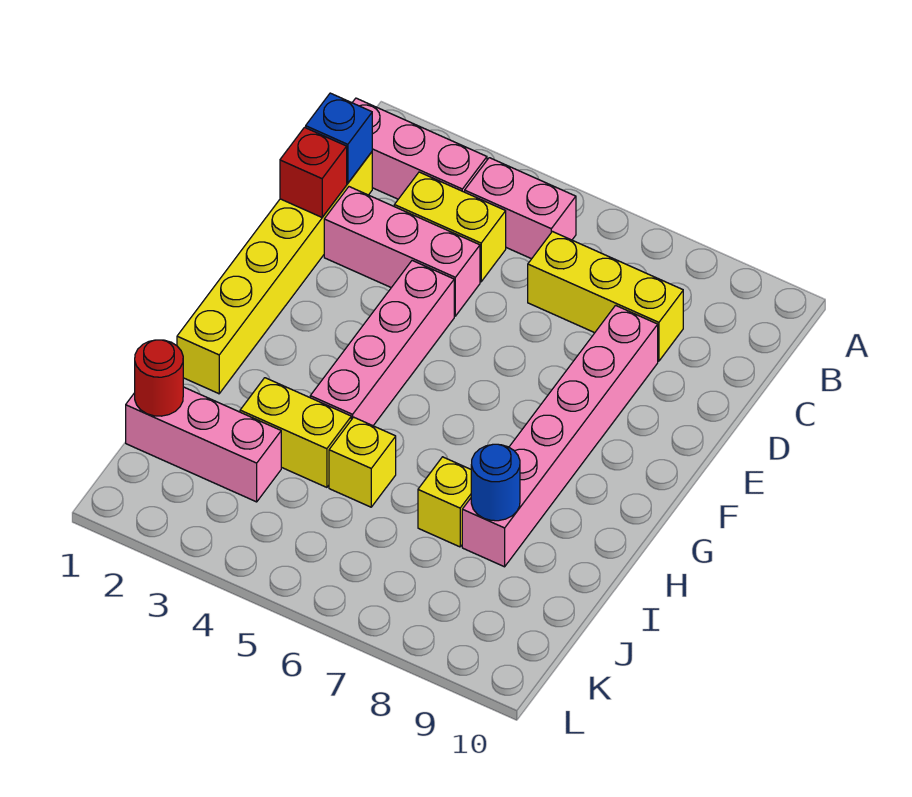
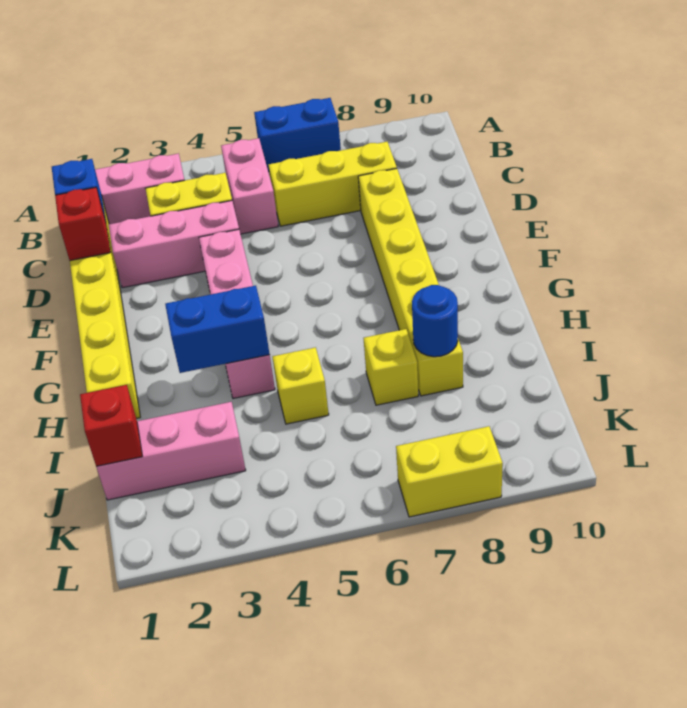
none -> blue 1x2 brick [254,98,341,172]
pink 1x2 brick [465,158,576,259] -> pink 1x2 brick turned to [221,138,278,234]
pink 1x6 brick [462,305,658,567] -> yellow 1x6 brick [358,169,463,396]
none -> blue 1x2 brick [165,286,270,373]
yellow 1x2 brick [240,378,351,487] -> yellow 1x2 brick moved to [396,426,503,517]
red 1x1 round brick [135,340,183,416] -> red 1x1 brick [80,385,142,467]

